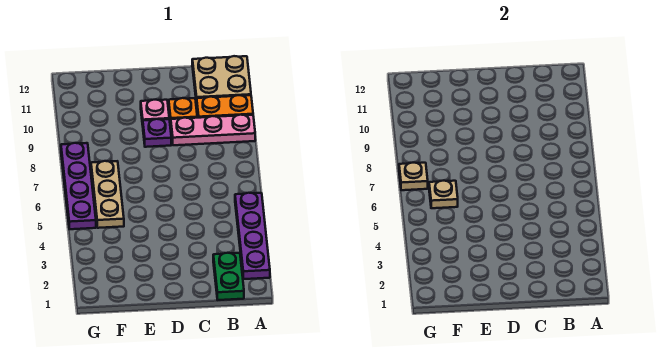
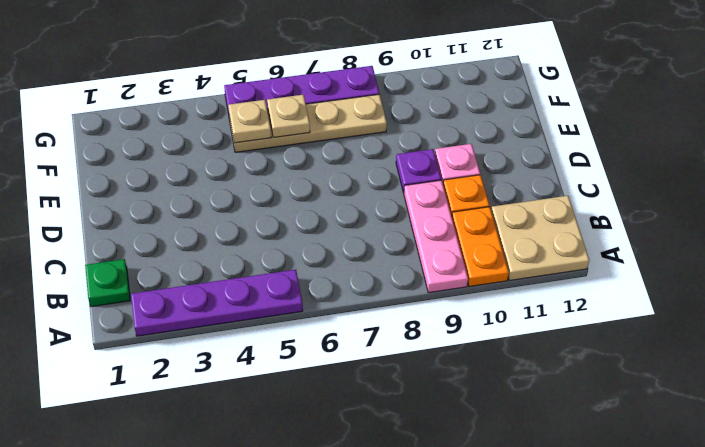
green 1x2 plate [213,253,244,300] -> green 1x1 plate [85,259,130,307]
tan 1x3 plate [91,161,124,228] -> tan 1x4 plate [229,94,387,152]
tan 1x1 plate [399,163,428,190] -> tan 1x1 plate moved to [228,100,271,143]

